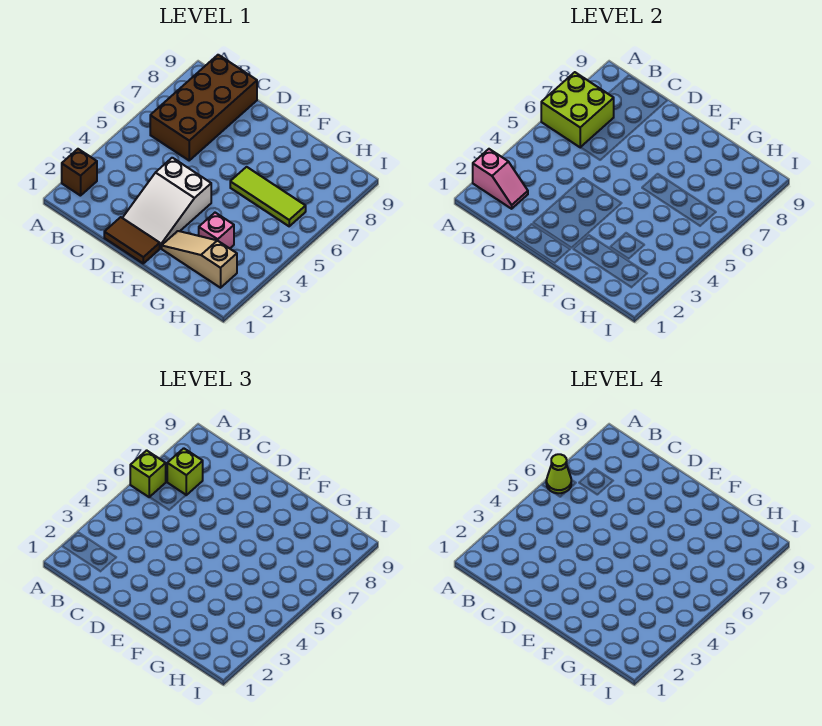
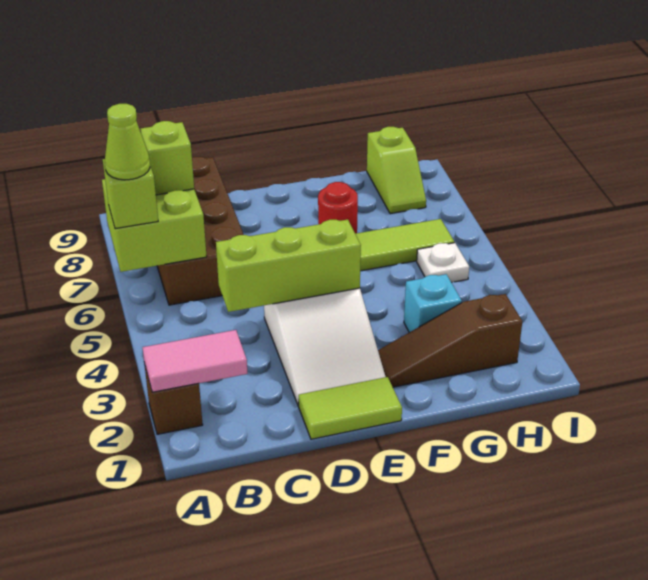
pink 1x2 slope [473,149,528,209] -> pink 1x2 tile [142,330,248,392]
none -> lime 1x3 brick [216,220,361,312]
brown 1x2 tile [104,217,160,263] -> lime 1x2 tile [299,377,402,439]
tan 1x3 slope [162,231,237,288] -> brown 1x3 slope [378,294,522,387]
none -> red 1x1 round brick [318,182,358,234]
pink 1x1 brick [199,213,234,248] -> cyan 1x1 brick [404,274,462,332]
none -> white 1x1 plate [417,243,469,282]
none -> lime 1x2 slope [367,127,426,214]

